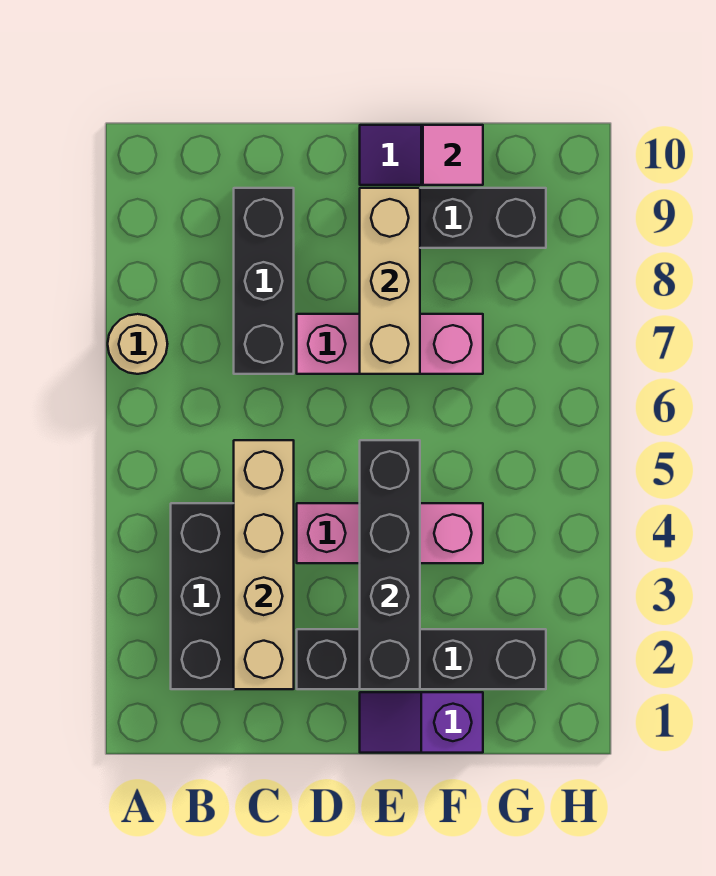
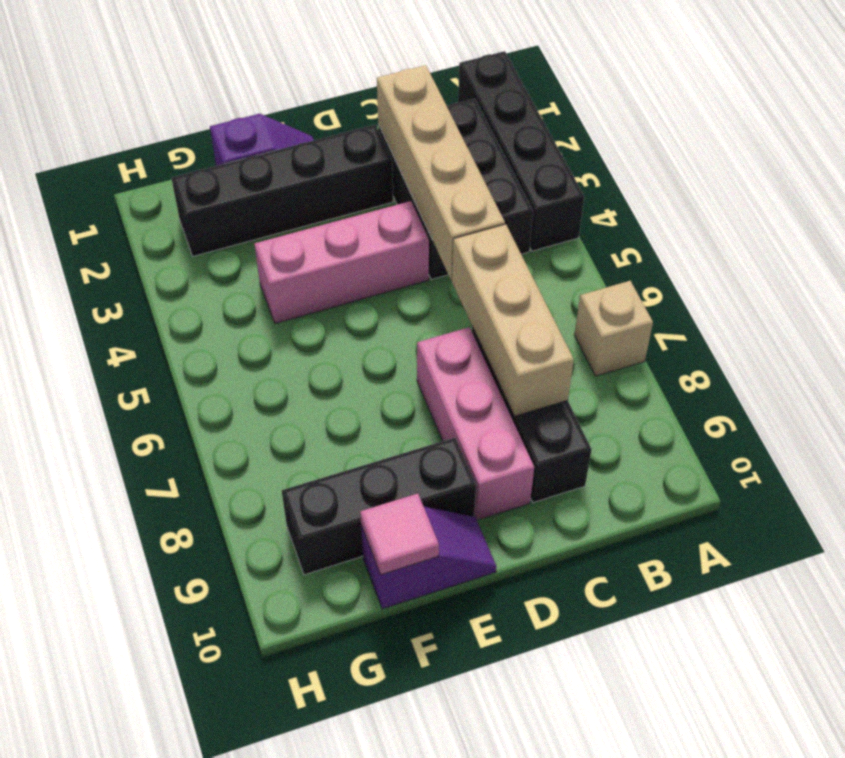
tan 1x1 round brick [108,314,167,374] -> tan 1x1 brick [575,281,653,376]
pink 1x3 brick [297,314,483,374] -> pink 1x3 brick turned to [417,327,534,520]
black 1x4 brick [360,440,420,689] -> black 1x4 brick moved to [458,51,584,251]
tan 1x3 brick [360,188,420,374] -> tan 1x3 brick moved to [452,224,574,416]

